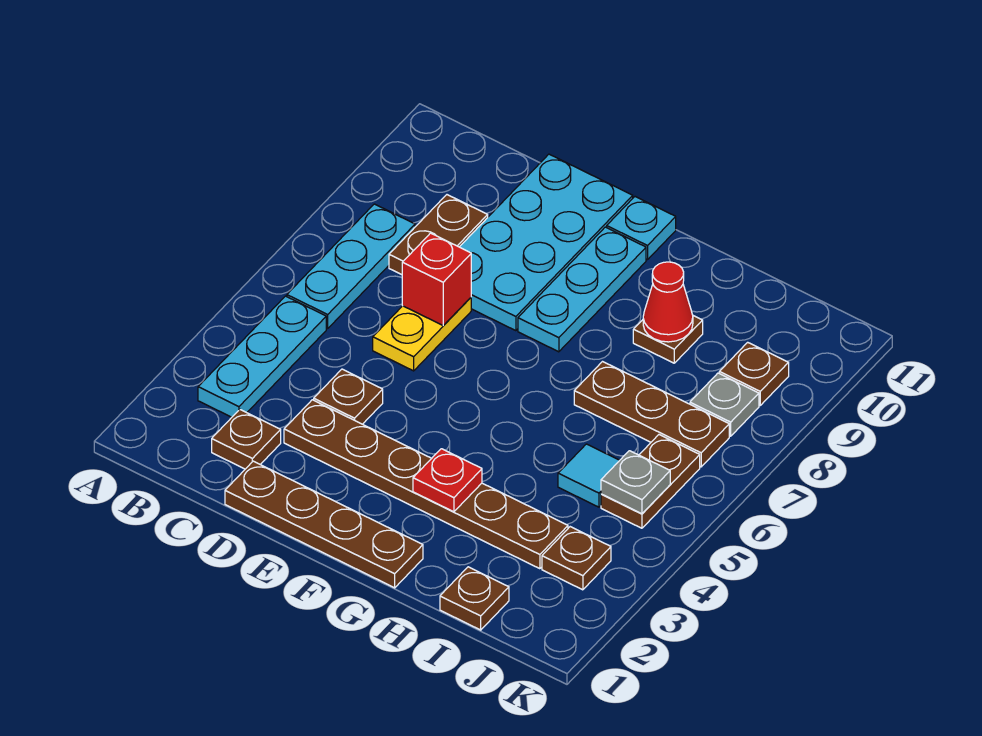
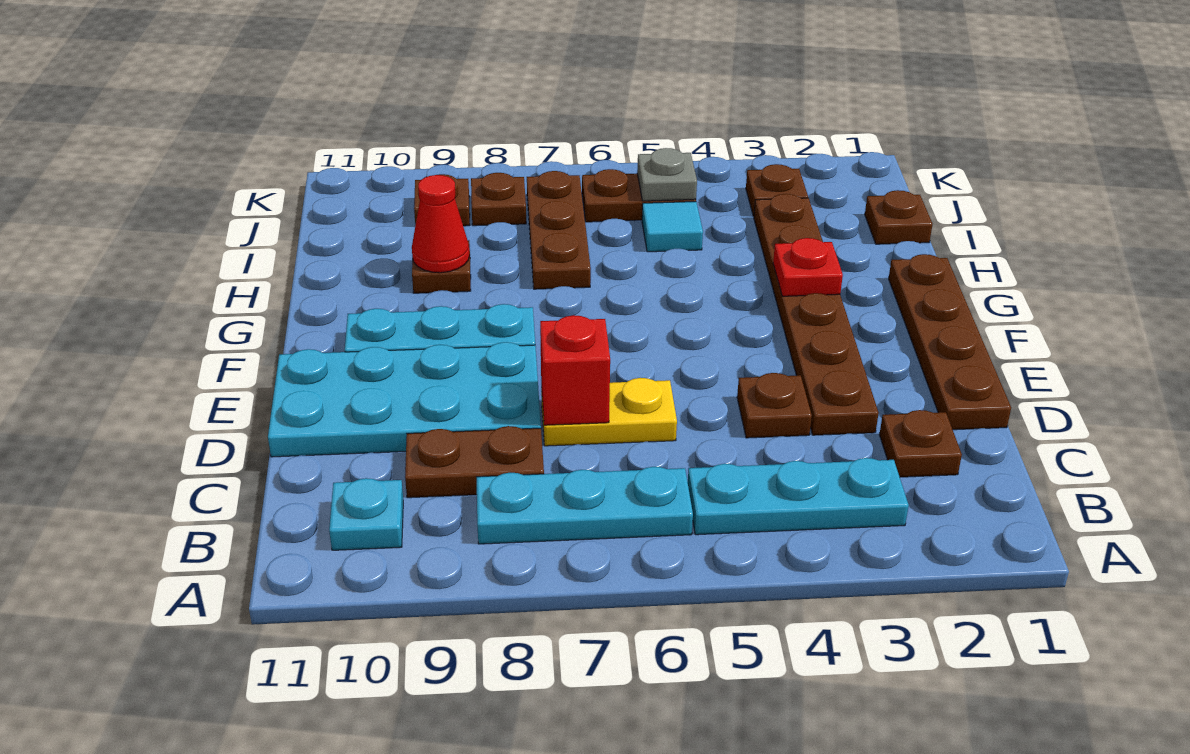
cyan 1x1 plate [607,197,676,260] -> cyan 1x1 plate moved to [329,478,403,550]
grey 1x1 plate [690,373,759,436] -> brown 1x1 plate [471,173,526,226]

